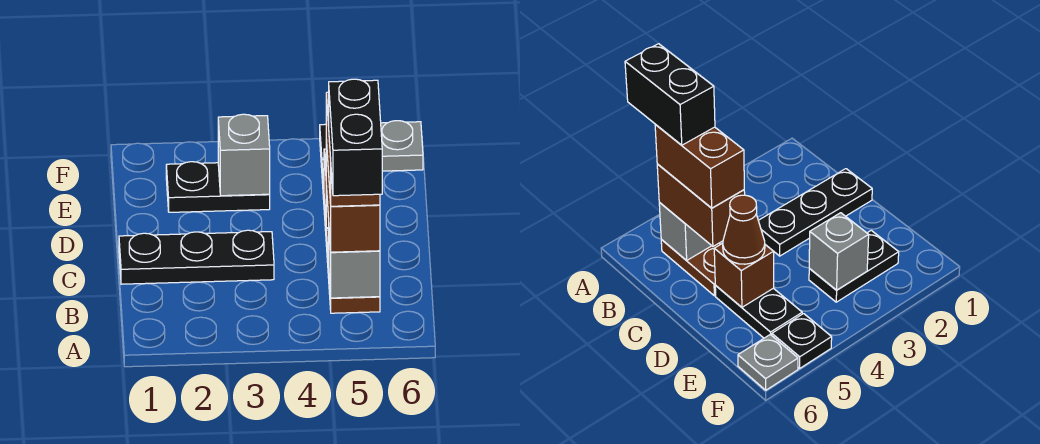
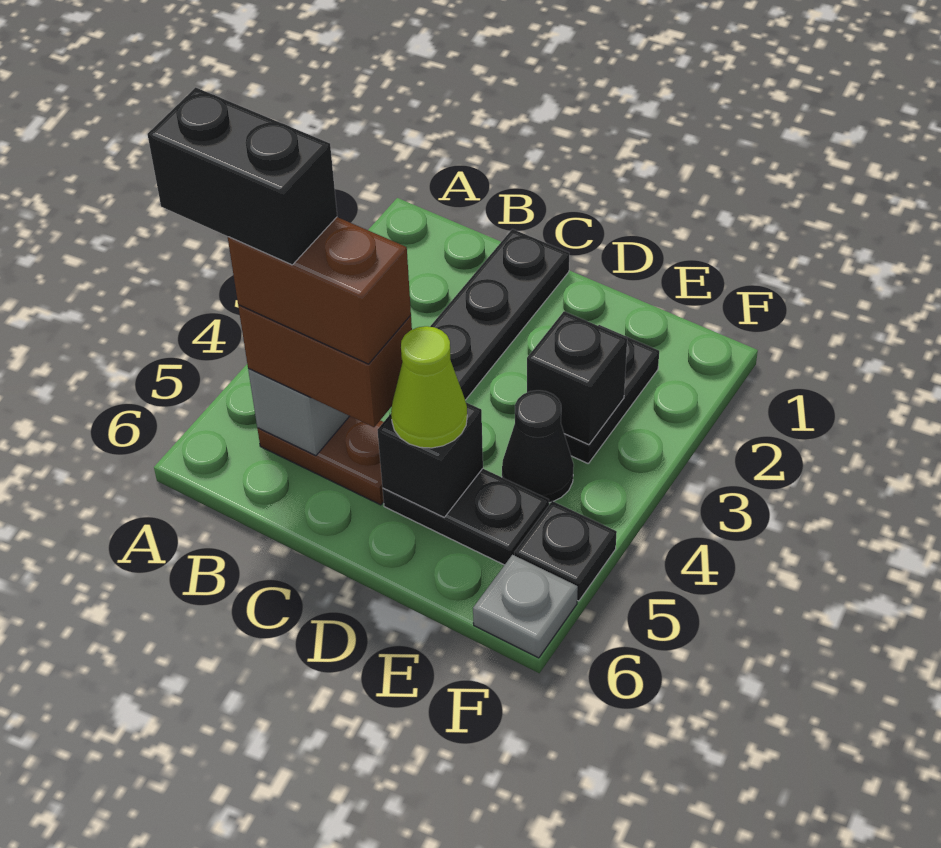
brown 1x1 brick [714,243,774,307] -> black 1x1 brick [377,403,483,517]
brown 1x1 cone [723,195,765,264] -> lime 1x1 cone [391,326,467,448]
grey 1x1 brick [218,114,270,196] -> black 1x1 brick [527,311,627,445]
none -> black 1x1 cone [502,390,574,503]

